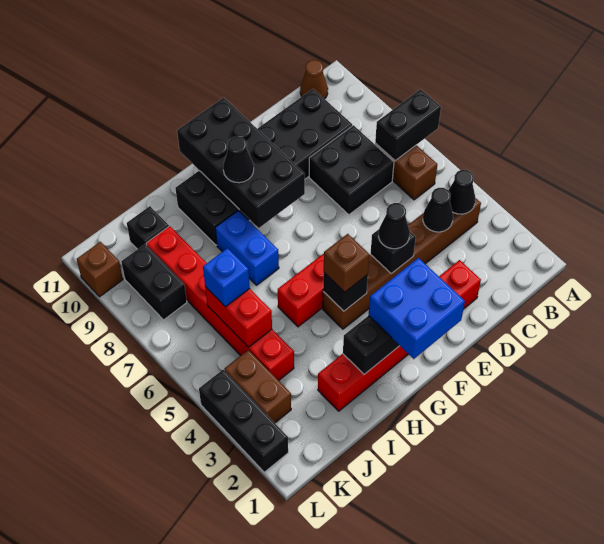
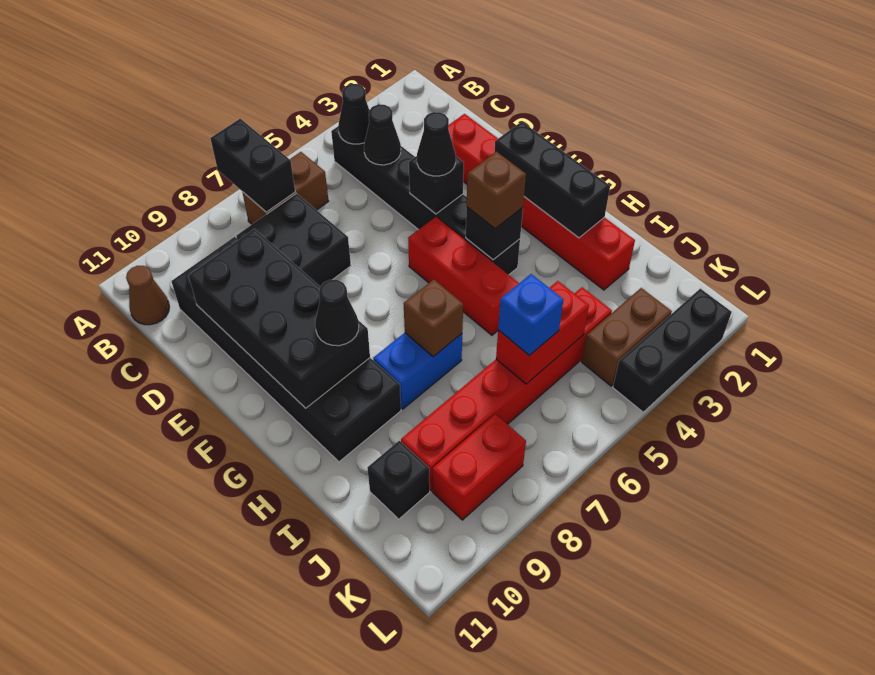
brown 1x6 brick [323,198,481,329] -> black 1x6 brick [331,127,520,275]
blue 2x2 brick [369,258,465,359] -> none
black 2x4 brick [177,97,305,228] -> black 2x4 brick turned to [188,229,370,408]
black 1x2 brick [121,244,187,320] -> red 1x2 brick [432,414,526,520]
brown 1x1 brick [77,242,123,297] -> brown 1x1 brick moved to [404,280,463,357]

